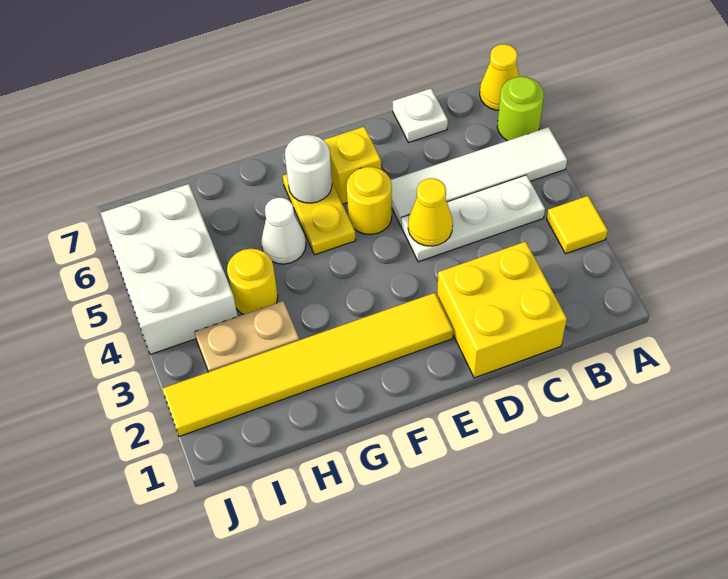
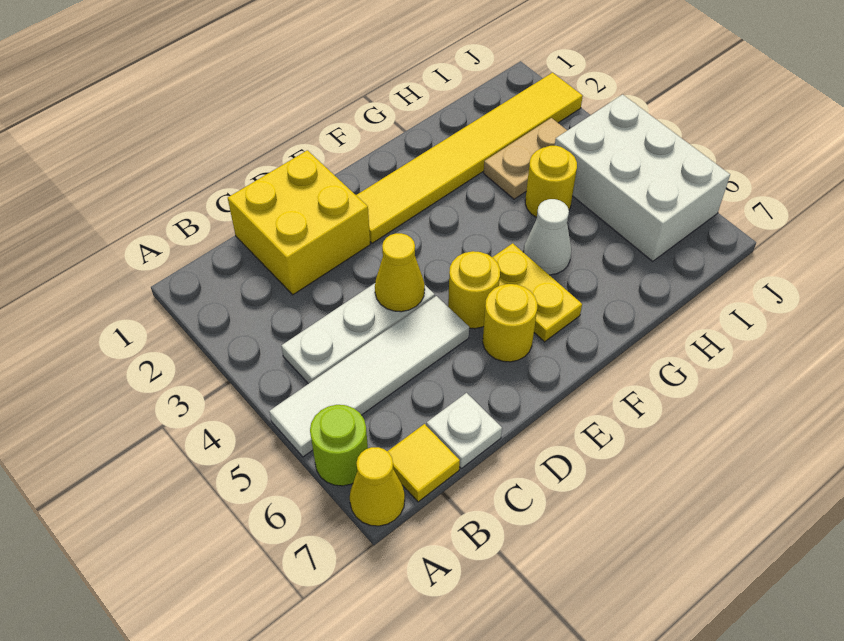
yellow 1x1 tile [547,196,608,254] -> yellow 1x1 tile moved to [387,424,460,502]
yellow 1x1 brick [324,127,381,204] -> yellow 1x1 round brick [483,284,537,362]
white 1x1 round brick [285,135,332,203] -> none

